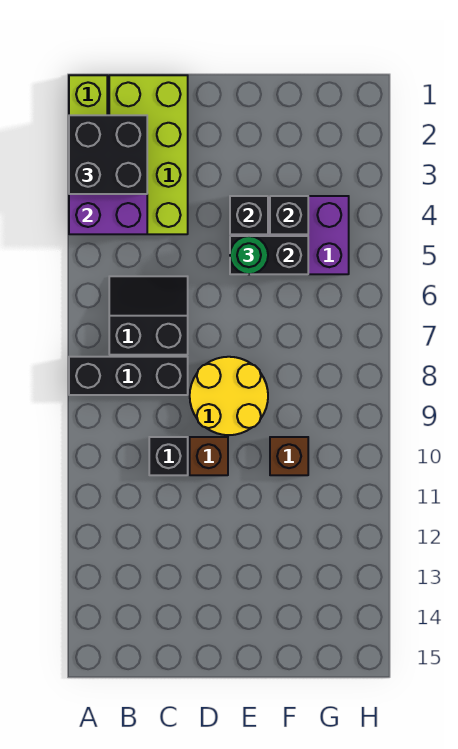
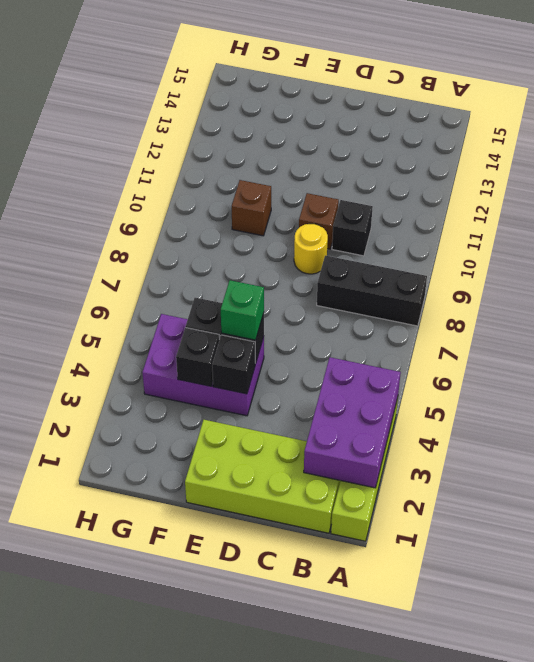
black 2x2 brick [69,115,147,194] -> none
lime 2x4 brick [109,75,188,234] -> lime 2x4 brick turned to [185,420,340,533]
black 2x2 slope [109,276,188,355] -> none
yellow 2x2 round brick [190,357,268,435] -> yellow 1x1 round brick [294,224,328,274]
green 1x1 round brick [230,236,268,274] -> green 1x1 brick [221,280,264,340]

